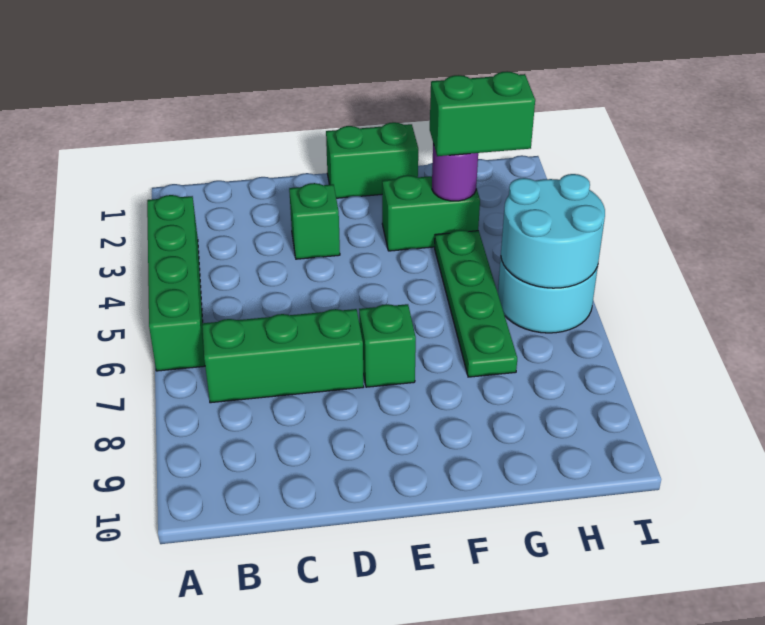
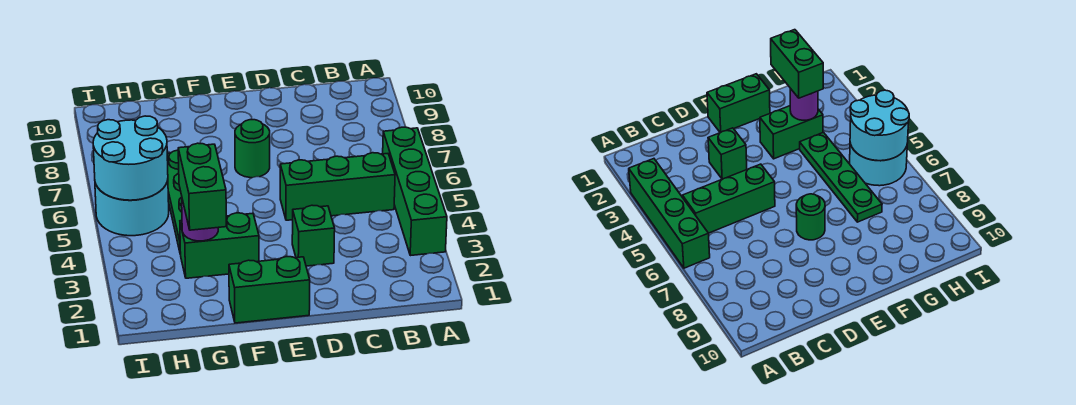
green 1x3 brick [202,309,364,403] -> green 1x3 brick moved to [280,153,395,220]
green 1x1 brick [359,304,416,387] -> green 1x1 round brick [235,119,270,178]
green 1x2 brick [430,71,535,156] -> green 1x2 brick turned to [178,143,226,230]

